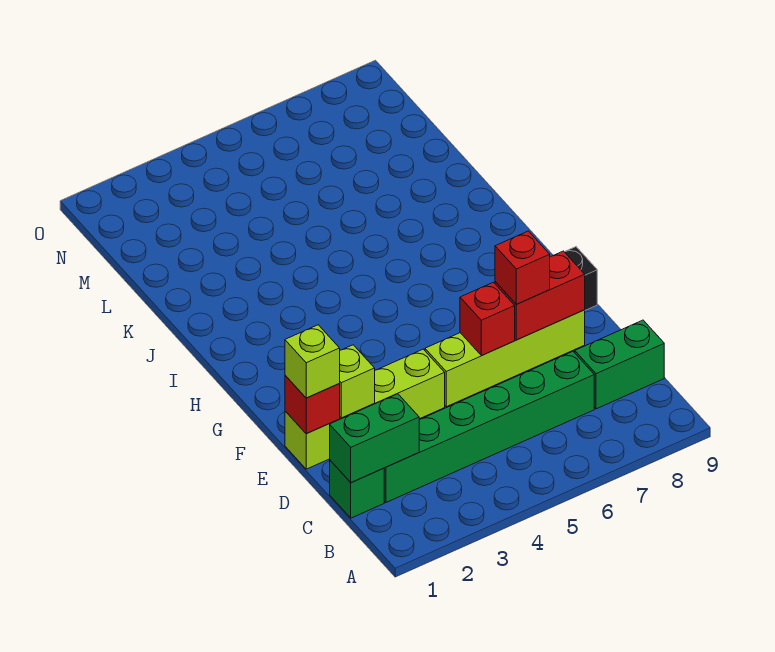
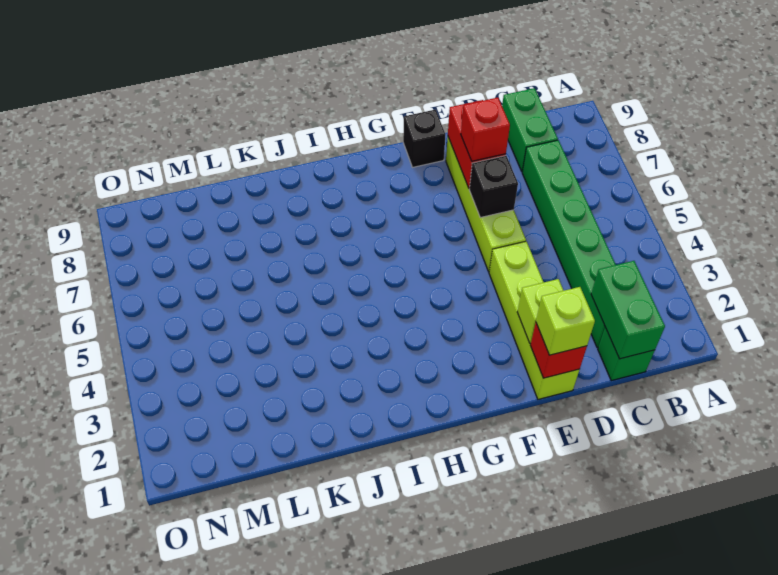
red 1x1 brick [460,282,515,355] -> black 1x1 brick [469,156,518,218]

